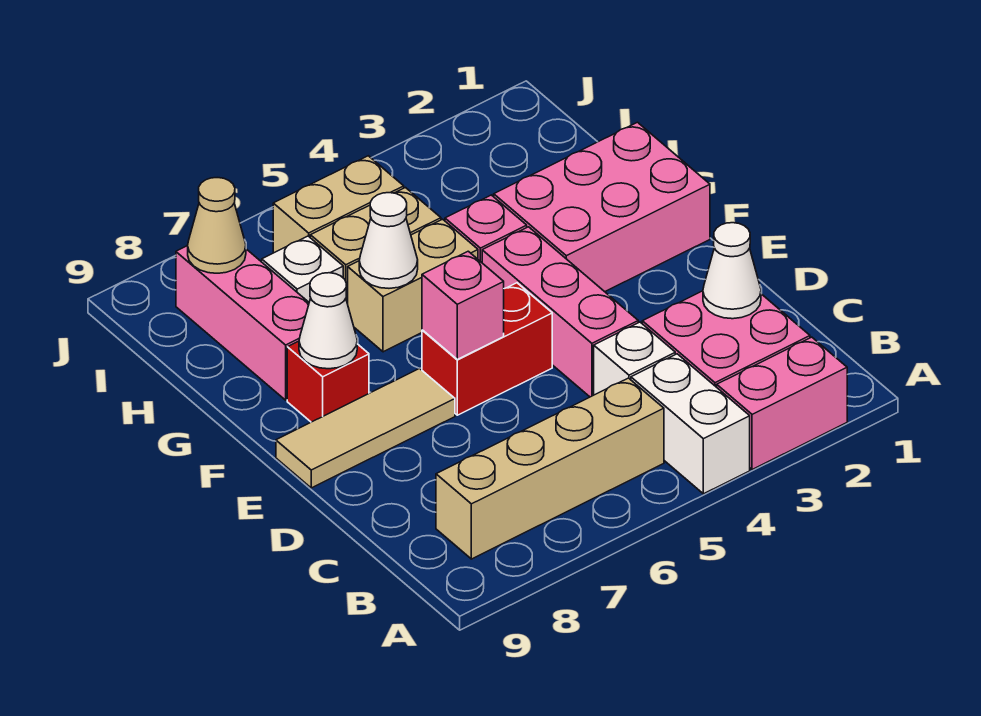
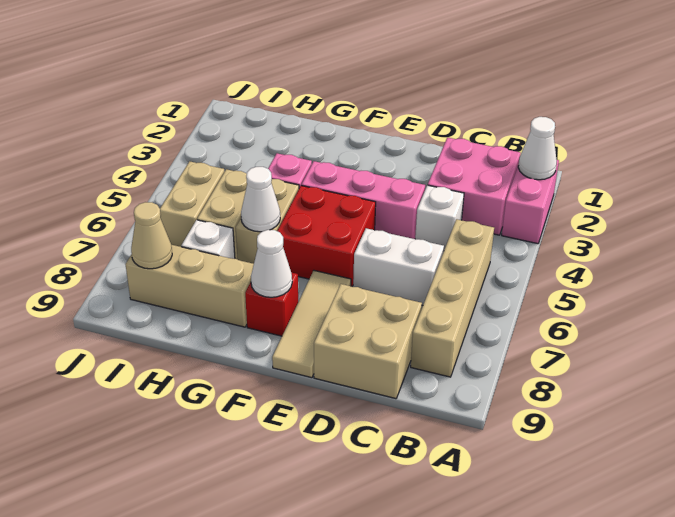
white 1x2 brick [631,354,750,494] -> white 1x2 brick moved to [353,228,444,305]
white 1x1 cone [703,223,761,319] -> white 1x1 cone moved to [518,117,557,180]
none -> tan 2x2 brick [314,284,422,399]
red 1x2 brick [422,283,552,415] -> red 2x2 brick [277,186,376,286]
pink 1x1 brick [422,251,504,359] -> none
pink 2x3 brick [494,122,710,292] -> none
pink 1x3 brick [176,246,309,400] -> tan 1x3 brick [125,245,254,327]

